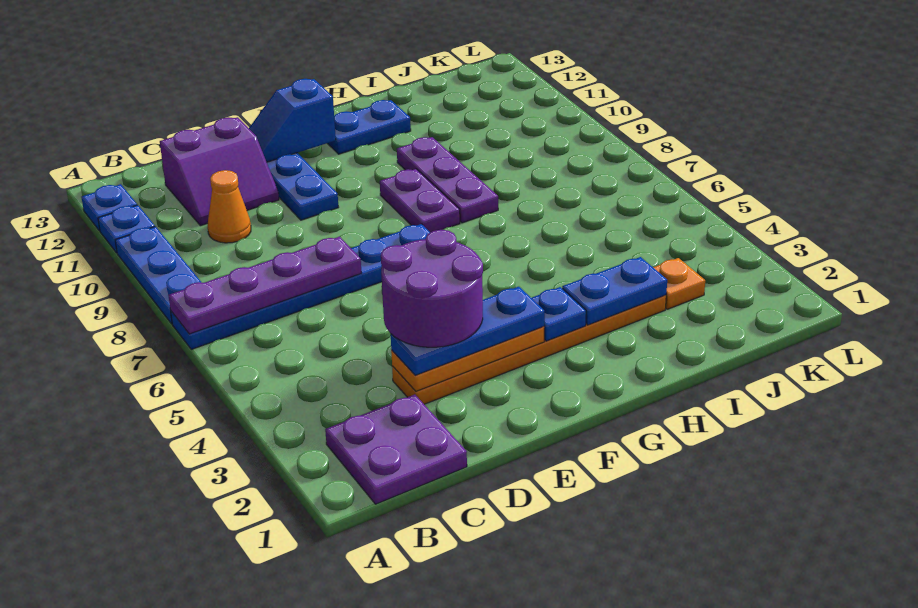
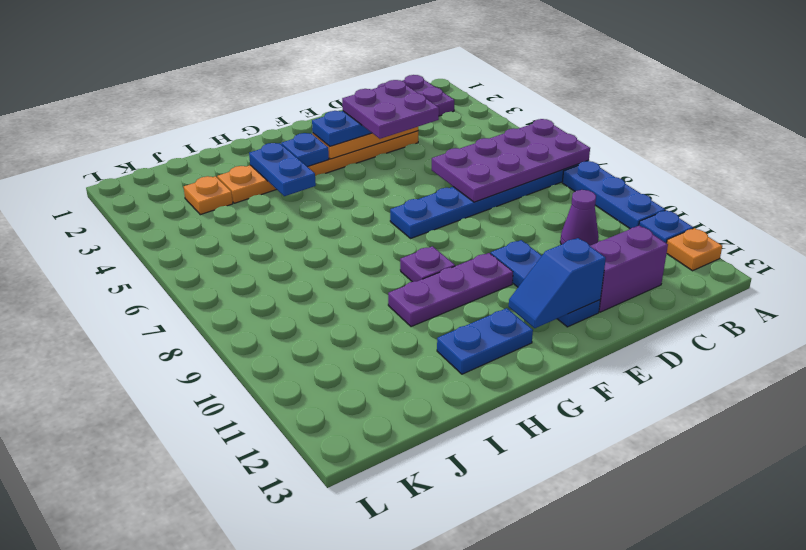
purple 1x4 plate [168,236,361,334] -> purple 2x4 plate [432,119,590,202]
blue 1x1 plate [81,184,137,231] -> orange 1x1 plate [667,228,722,271]
orange 1x1 cone [208,170,251,243] -> purple 1x1 cone [560,190,599,246]
purple 2x2 round brick [381,230,483,347] -> purple 2x2 plate [342,80,439,139]
blue 1x2 slope [249,79,336,162] -> blue 1x2 slope turned to [509,238,606,328]
purple 1x2 plate [380,169,460,233] -> purple 1x1 plate [400,246,455,282]
blue 1x2 plate [562,257,667,325] -> blue 1x2 plate turned to [249,143,316,196]
purple 1x3 plate [397,137,498,223] -> purple 1x3 plate turned to [388,253,513,327]

